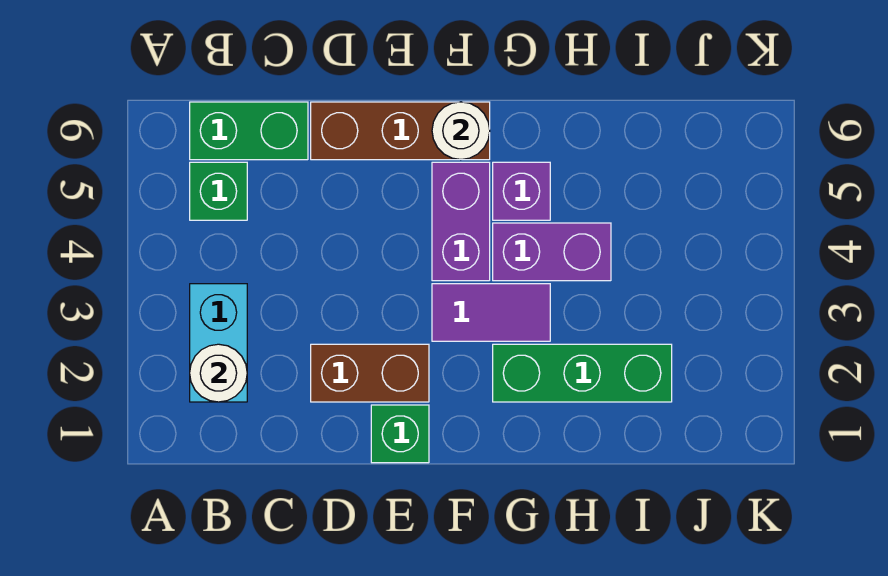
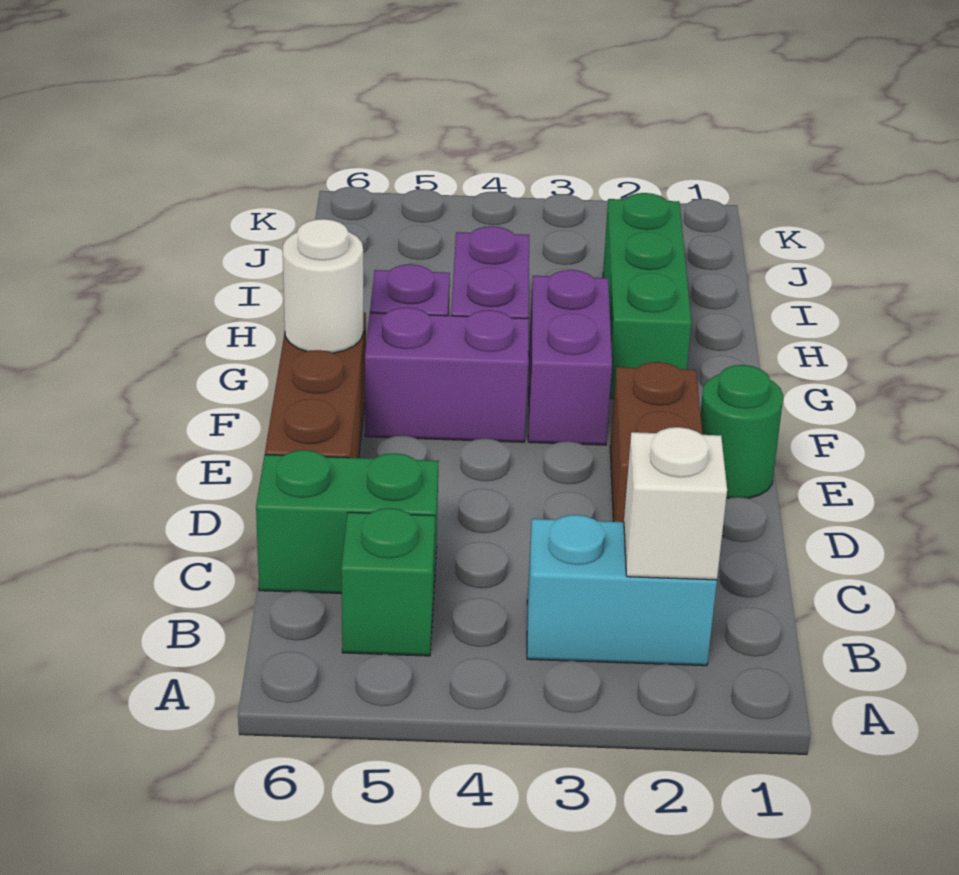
white 1x1 round brick [190,344,247,402] -> white 1x1 brick [624,427,727,580]
green 1x2 brick [190,102,308,160] -> green 1x2 brick turned to [256,450,438,594]
green 1x1 brick [371,405,429,463] -> green 1x1 round brick [700,365,783,498]
purple 1x2 tile [432,284,550,341] -> purple 1x2 brick [528,270,612,445]

